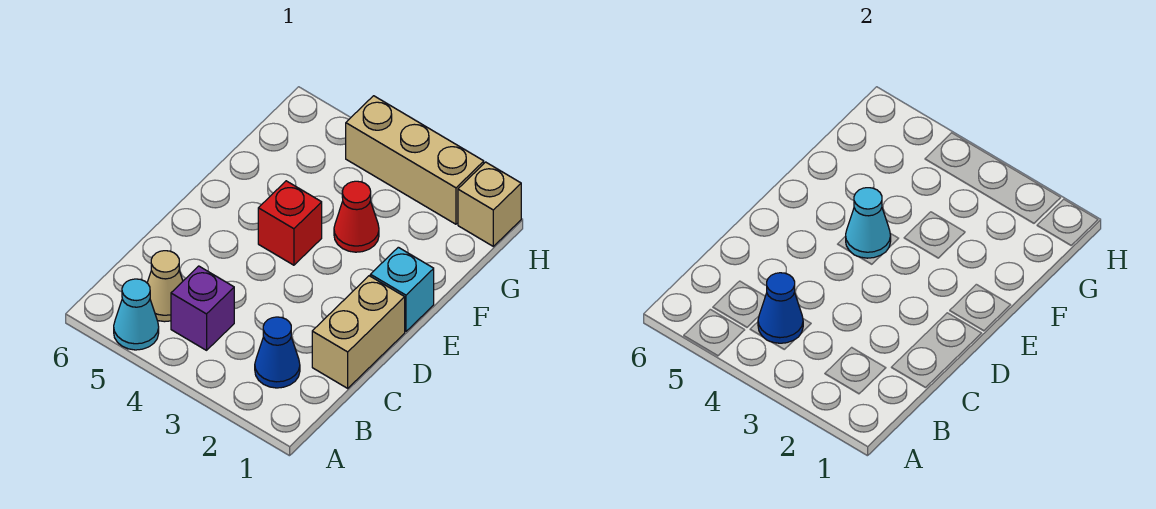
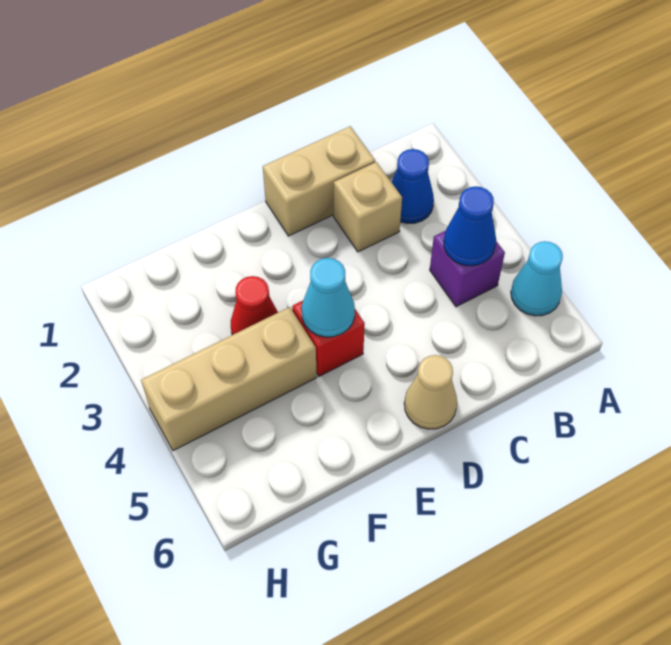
tan 1x1 cone [147,251,183,322] -> tan 1x1 cone moved to [404,355,457,429]
cyan 1x1 brick [370,247,434,332] -> none
tan 1x1 brick [458,162,521,246] -> tan 1x1 brick moved to [334,162,402,252]
tan 1x3 brick [346,96,484,224] -> tan 1x3 brick turned to [141,307,317,451]

